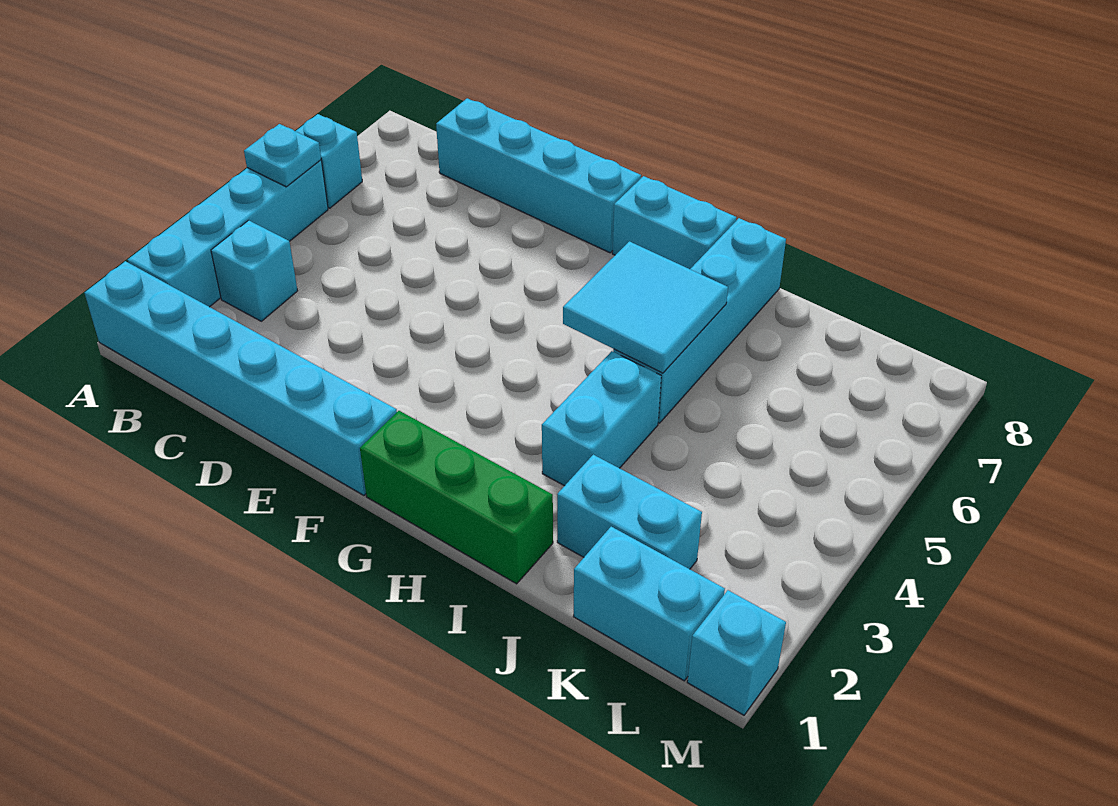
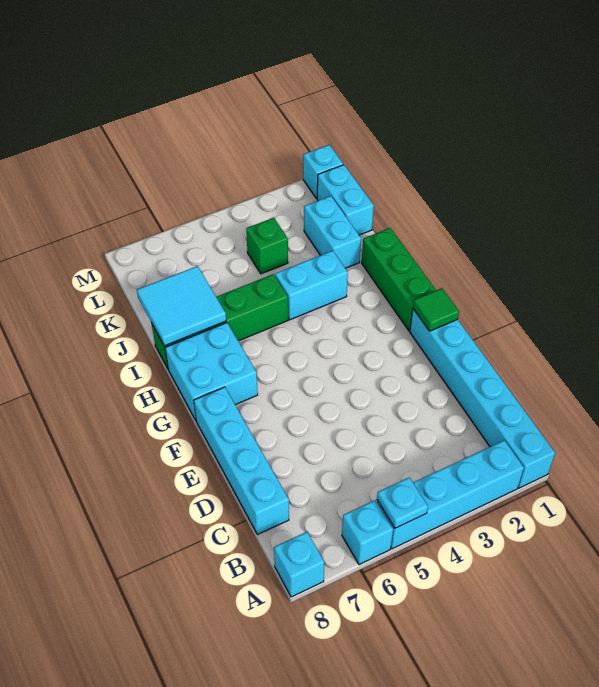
cyan 1x1 brick [211,220,298,321] -> cyan 1x1 brick moved to [274,532,324,597]
none -> green 1x1 tile [413,288,459,331]
cyan 1x2 brick [612,176,736,269] -> cyan 2x2 brick [165,323,258,420]
cyan 2x2 tile [563,241,728,373] -> cyan 2x2 tile moved to [137,266,226,346]
cyan 1x4 brick [613,218,786,423] -> green 1x4 brick [152,274,288,369]
none -> green 1x1 brick [246,218,288,274]

